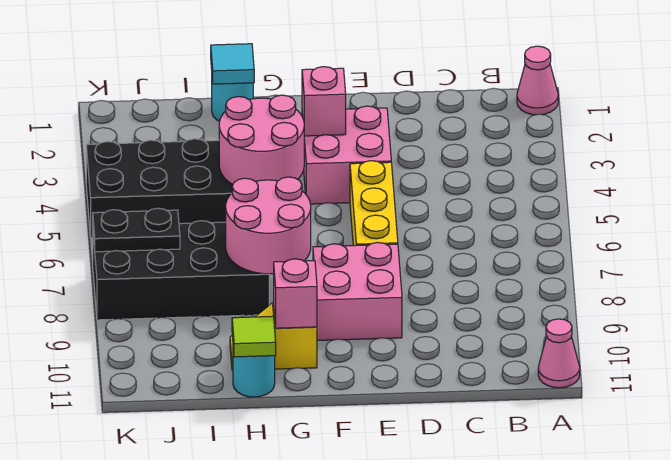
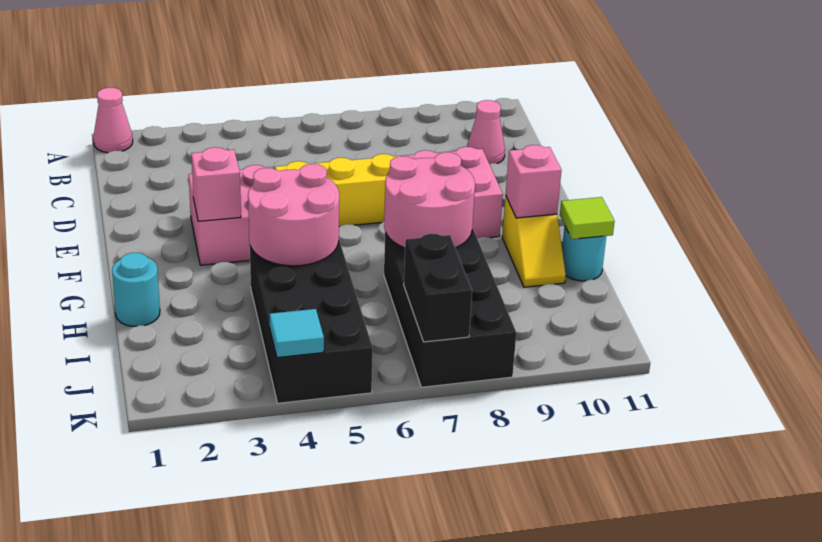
pink 1x1 cone [538,319,580,388] -> pink 1x1 cone moved to [467,100,505,164]
cyan 1x1 tile [211,44,254,84] -> cyan 1x1 tile moved to [270,309,324,358]
black 1x2 plate [93,208,180,252] -> black 1x2 brick [404,234,472,342]

